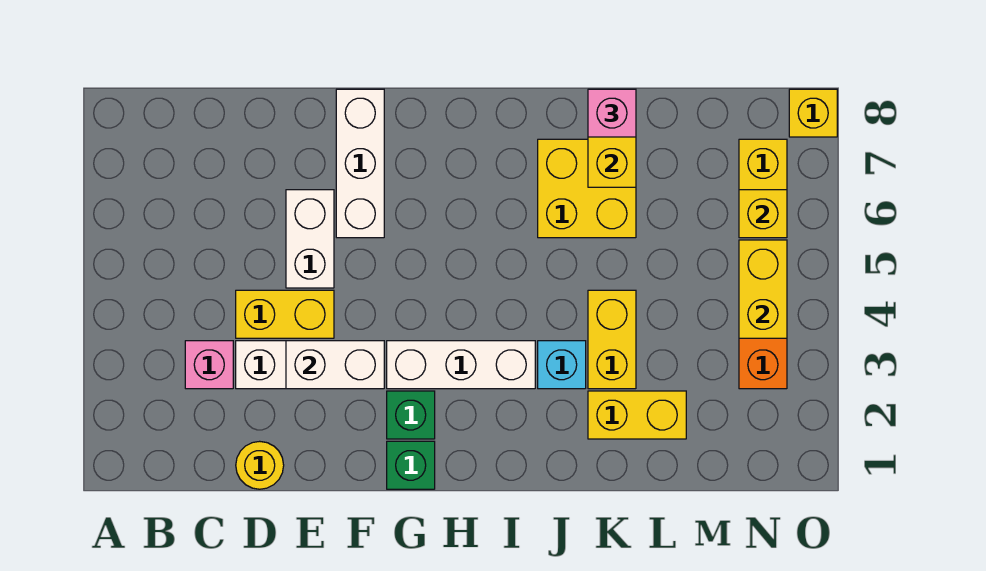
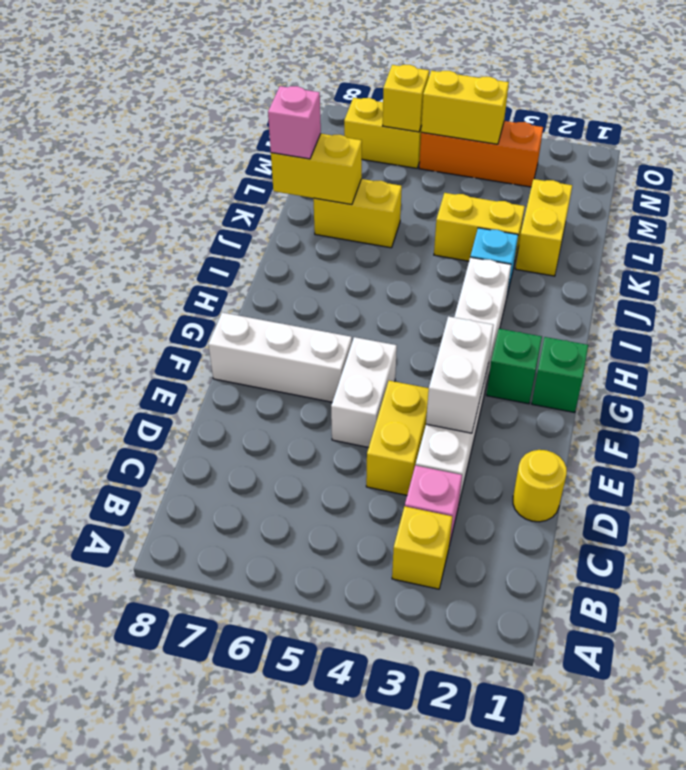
white 1x2 brick [286,190,334,288] -> white 1x2 brick turned to [331,337,397,447]
yellow 2x2 brick [538,139,636,238] -> yellow 1x2 brick [313,179,402,248]
yellow 1x1 brick [789,89,837,137] -> yellow 1x1 brick moved to [392,506,453,589]

